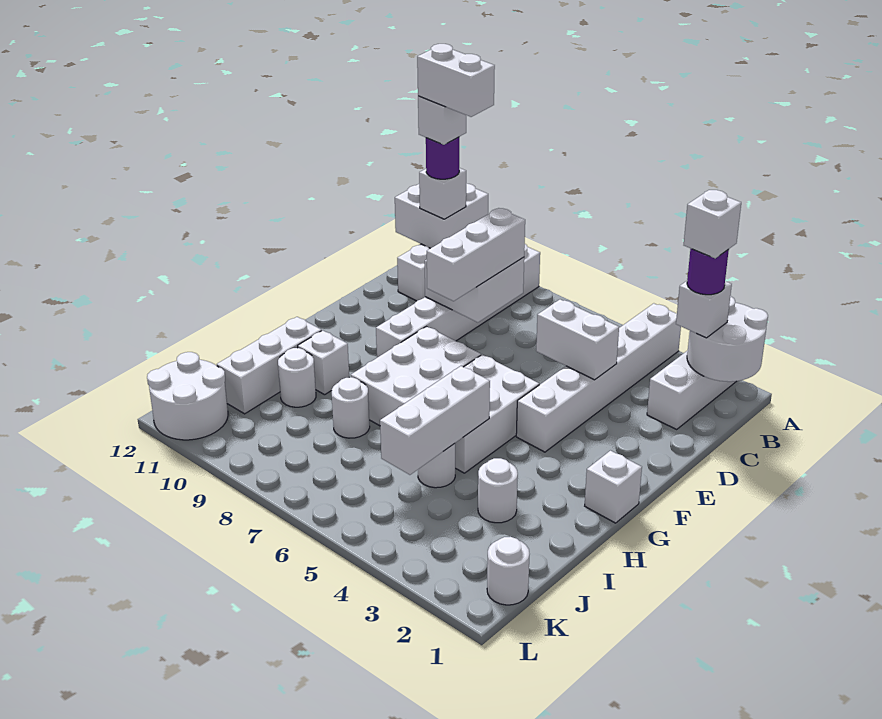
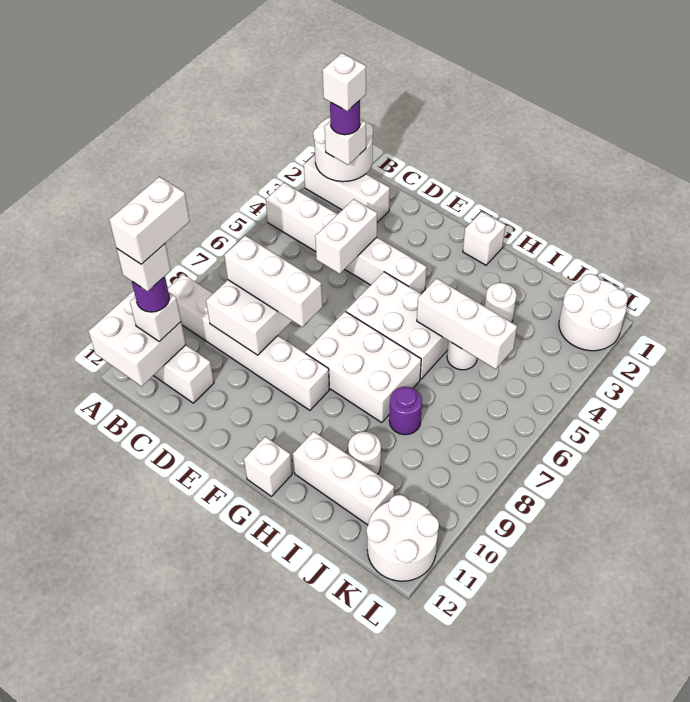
white 1x1 brick [298,330,349,395] -> white 1x1 brick moved to [244,437,292,496]
white 1x1 round brick [332,377,370,438] -> purple 1x1 round brick [389,387,422,435]
white 1x1 round brick [487,537,529,605] -> white 2x2 round brick [559,274,628,351]

